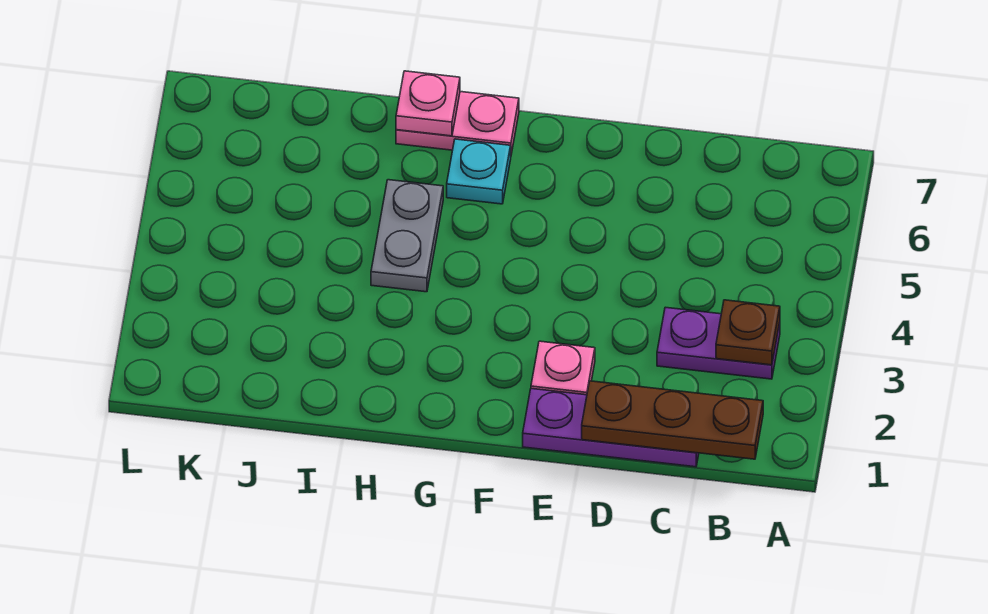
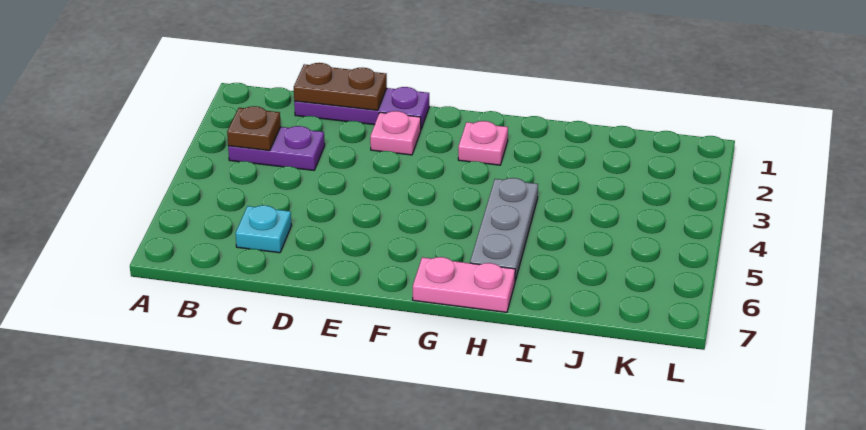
brown 1x3 plate [582,381,763,459] -> brown 1x2 plate [294,63,387,110]
cyan 1x1 plate [447,139,511,204] -> cyan 1x1 plate moved to [236,205,292,253]
grey 1x2 plate [371,180,443,292] -> grey 1x3 plate [470,178,538,281]
pink 1x1 plate [396,71,460,136] -> pink 1x1 plate moved to [458,121,508,165]

